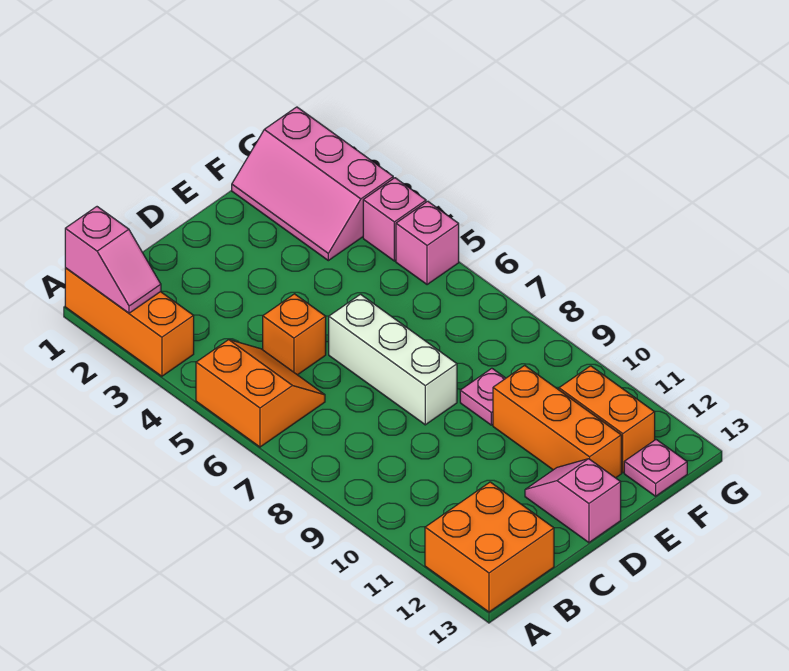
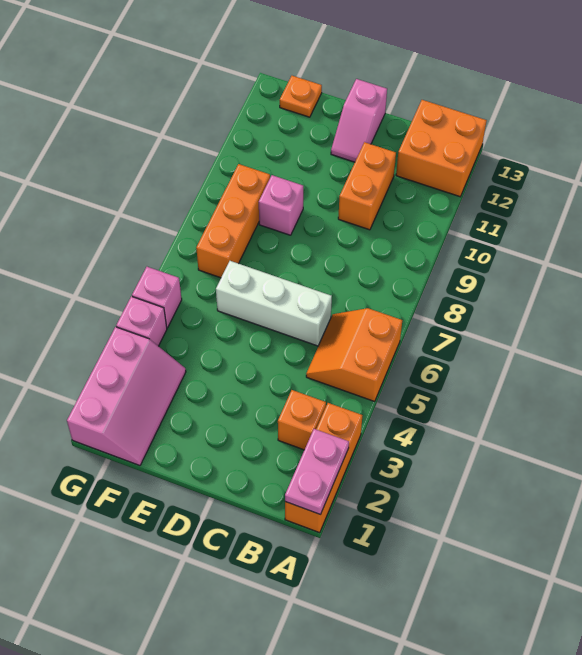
pink 1x2 slope [65,207,161,313] -> pink 1x2 plate [285,429,349,515]
orange 1x1 brick [263,294,326,375] -> orange 1x1 brick moved to [278,390,326,450]
white 1x3 brick [329,294,457,425] -> white 1x3 brick turned to [216,261,332,346]
pink 1x1 plate [460,368,506,425] -> pink 1x1 brick [259,175,303,235]
orange 1x3 brick [493,365,621,478] -> orange 1x3 brick moved to [196,164,270,278]
orange 1x2 brick [559,366,655,473] -> orange 1x2 brick moved to [338,142,396,230]
pink 1x1 plate [624,440,687,496] -> orange 1x1 plate [280,76,322,117]

